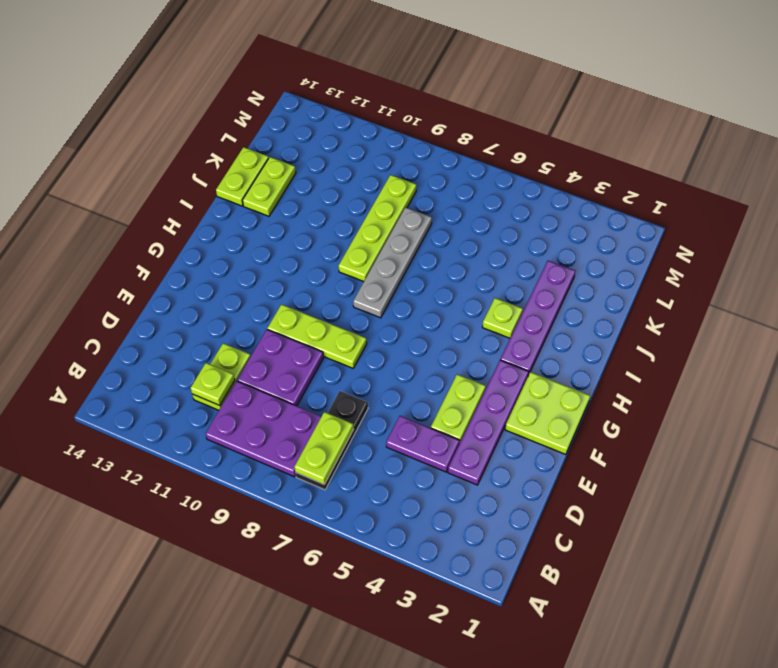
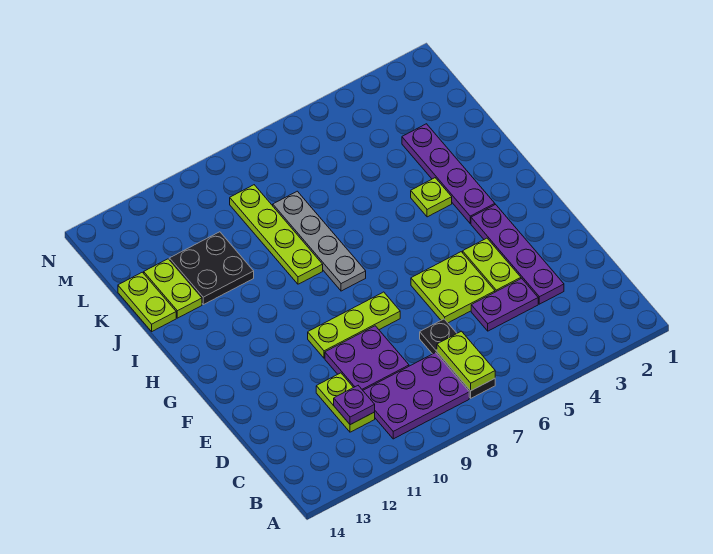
lime 1x1 plate [190,363,235,405] -> purple 1x1 plate [334,386,375,425]
lime 2x2 plate [505,372,590,455] -> lime 2x2 plate moved to [411,252,495,323]
none -> black 2x2 plate [169,232,254,305]

